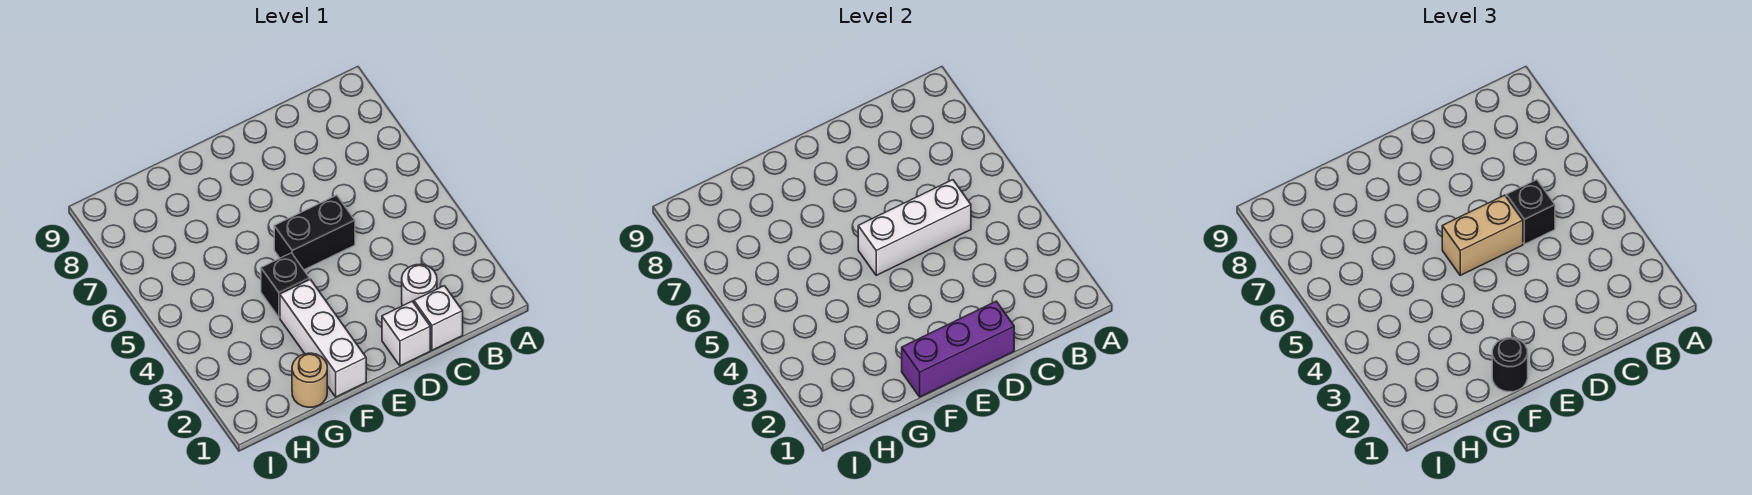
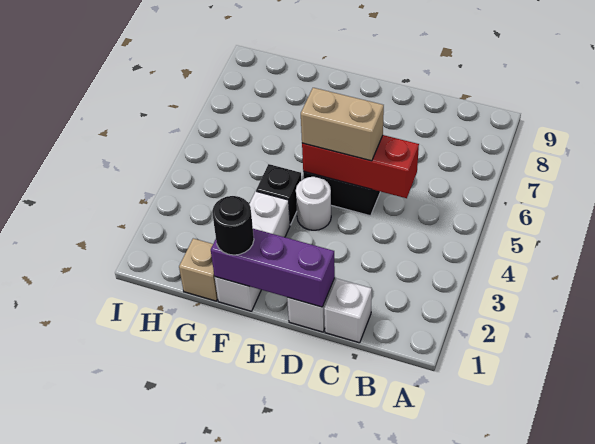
white 1x1 round brick [402,264,437,306] -> white 1x1 round brick moved to [296,177,331,230]
white 1x3 brick [858,180,971,275] -> red 1x3 brick [302,135,419,198]
black 1x1 brick [1506,180,1555,244] -> none
tan 1x1 round brick [292,353,327,407] -> tan 1x1 brick [179,238,218,301]

